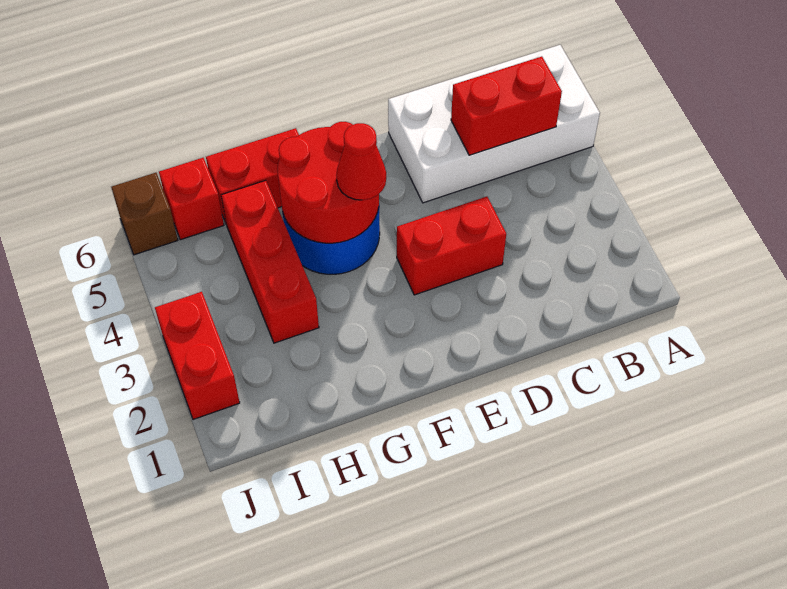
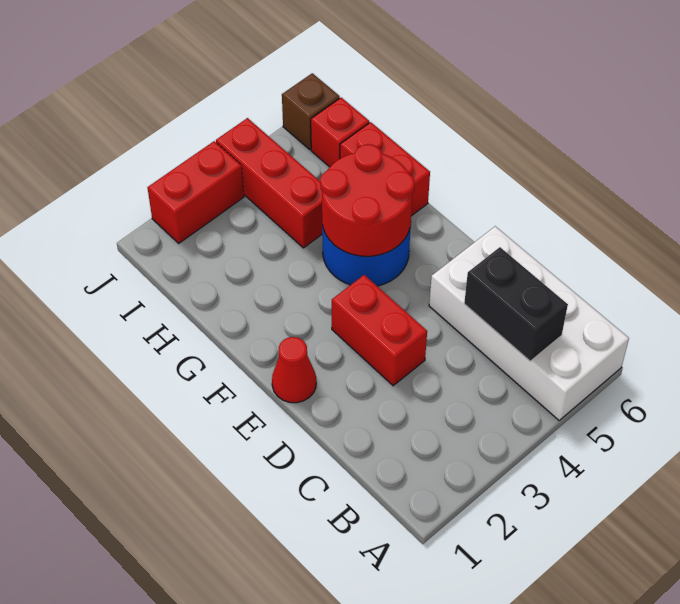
red 1x2 brick [451,57,562,155] -> black 1x2 brick [464,247,568,361]
red 1x1 cone [336,123,386,200] -> red 1x1 cone moved to [272,337,316,403]
red 1x3 brick [221,180,319,343] -> red 1x3 brick turned to [216,118,322,248]

